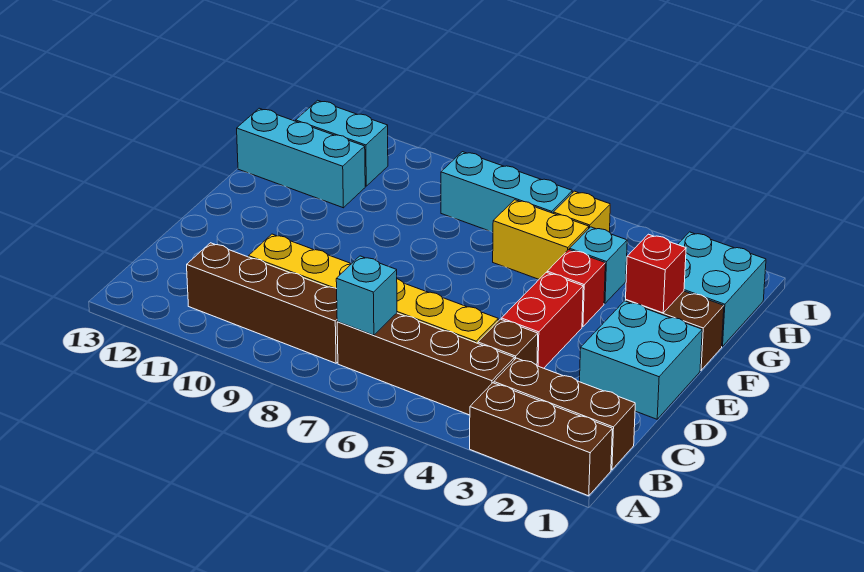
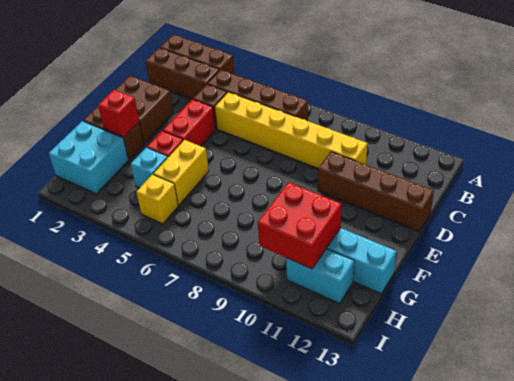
cyan 1x1 brick [336,256,397,335] -> none
brown 1x4 brick [187,243,338,363] -> brown 1x4 brick moved to [318,152,434,231]
cyan 2x2 brick [580,301,702,419] -> brown 2x2 brick [115,76,174,143]
yellow 1x2 brick [493,200,589,279] -> yellow 1x2 brick turned to [153,140,209,205]
none -> red 2x2 brick [258,182,342,269]
cyan 1x3 brick [441,152,572,232] -> none

